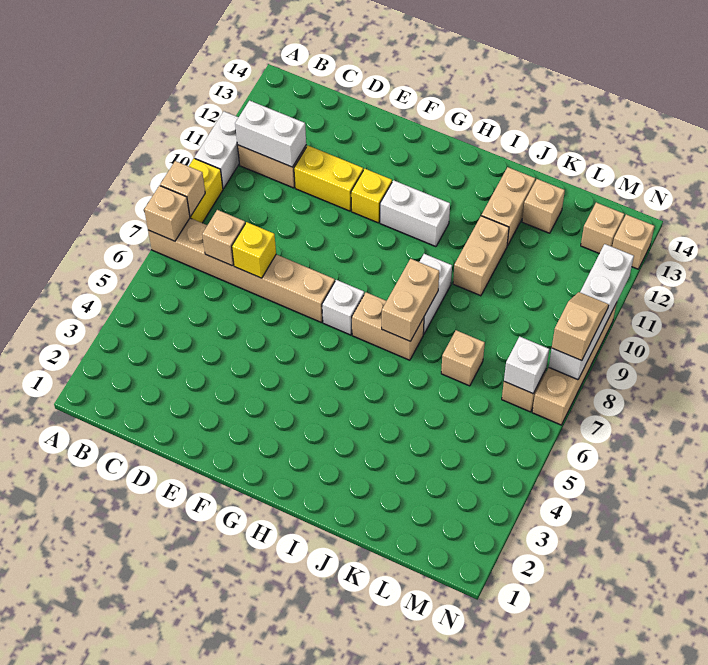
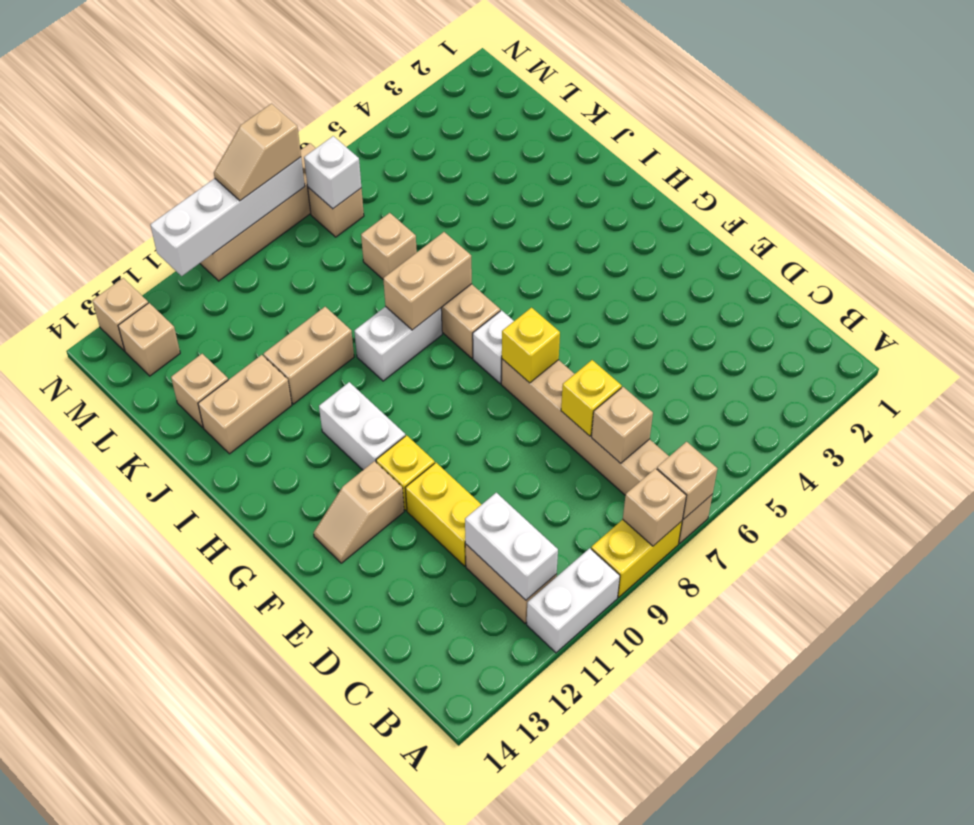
none -> yellow 1x1 brick [502,308,560,383]
none -> tan 1x2 slope [314,461,404,563]

